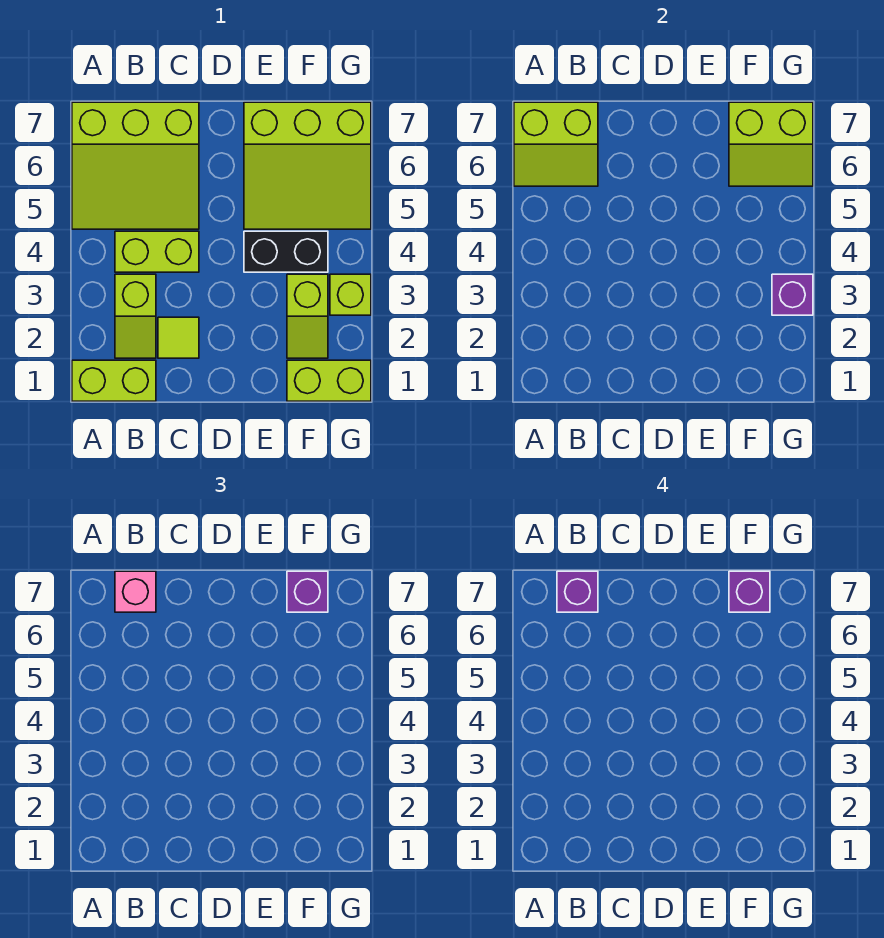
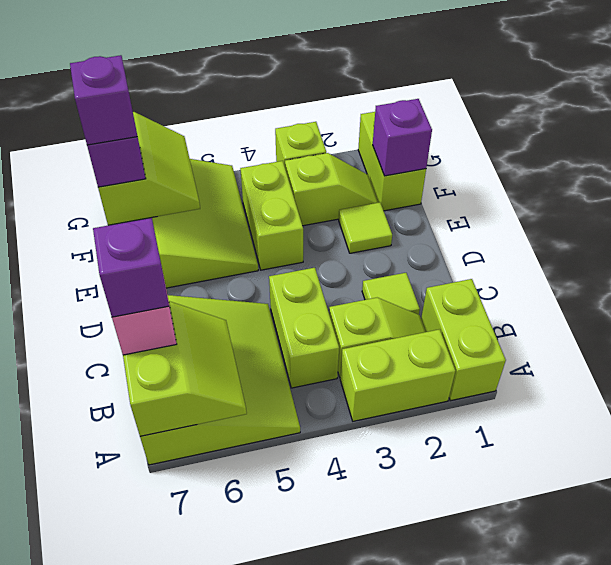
none -> lime 1x2 brick [340,329,456,421]
none -> lime 1x1 tile [339,202,392,253]
black 1x2 brick [244,231,328,272] -> lime 1x2 brick [240,161,303,270]
purple 1x1 brick [772,274,813,315] -> purple 1x1 brick moved to [373,99,432,176]

